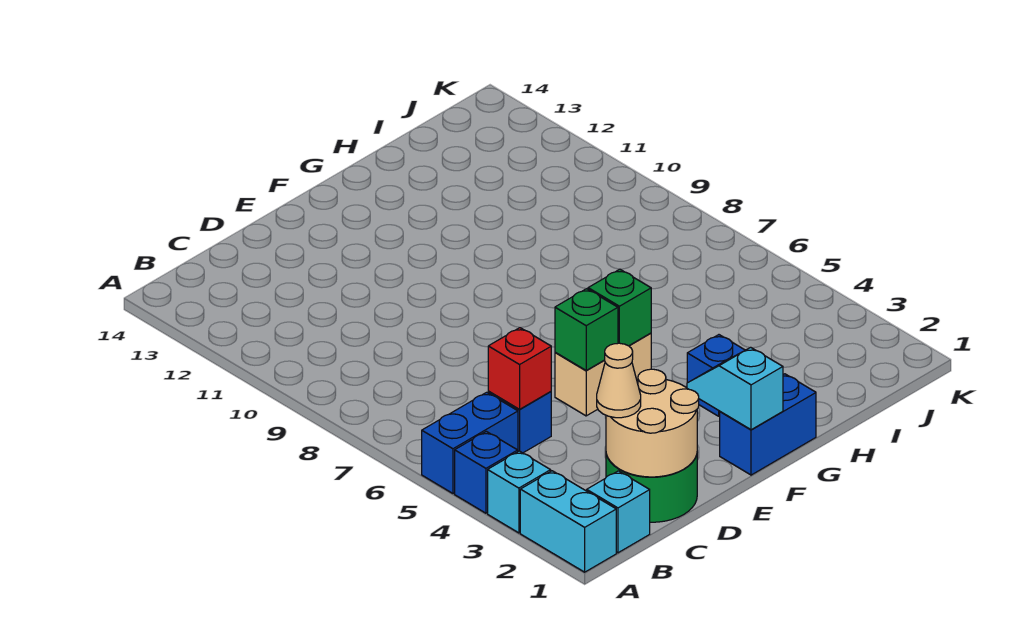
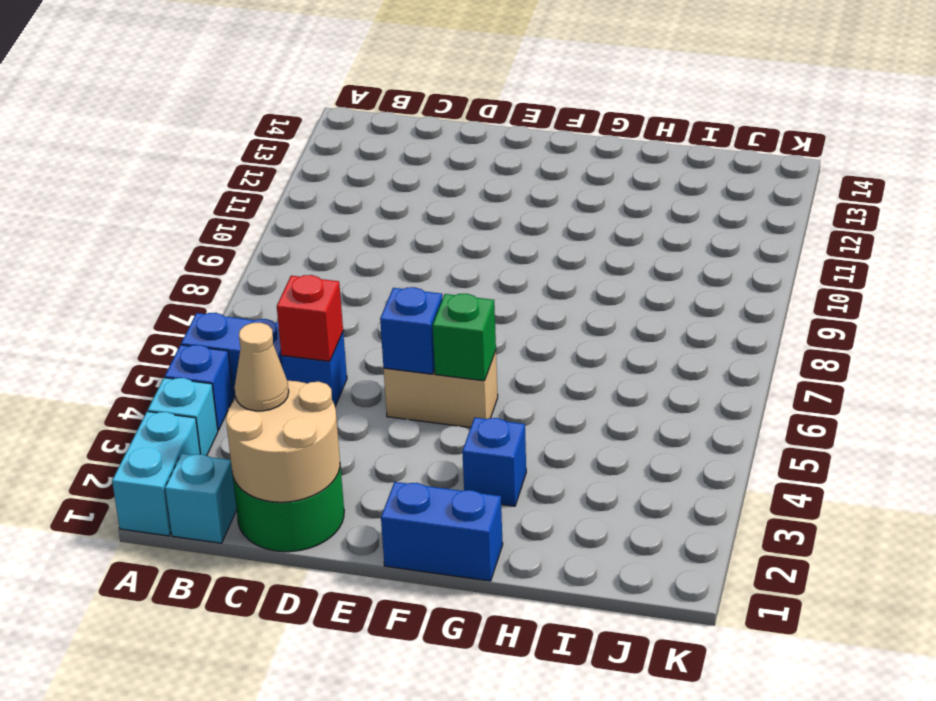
green 1x1 brick [555,289,618,371] -> blue 1x1 brick [380,287,442,374]
cyan 1x2 slope [687,347,783,430] -> none

